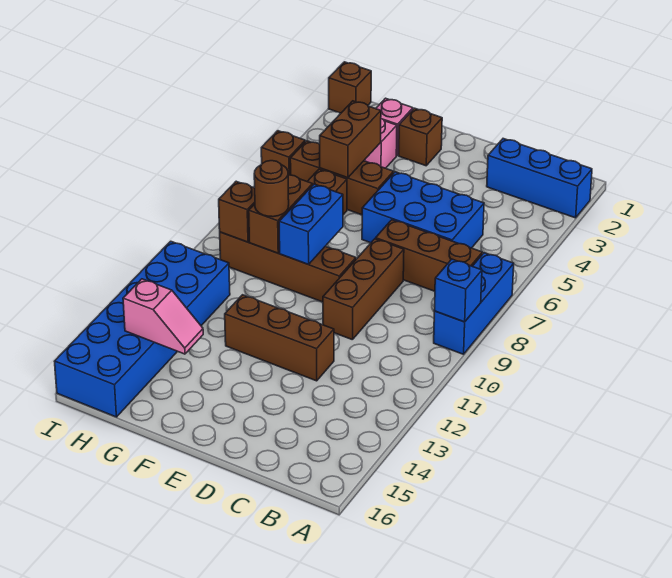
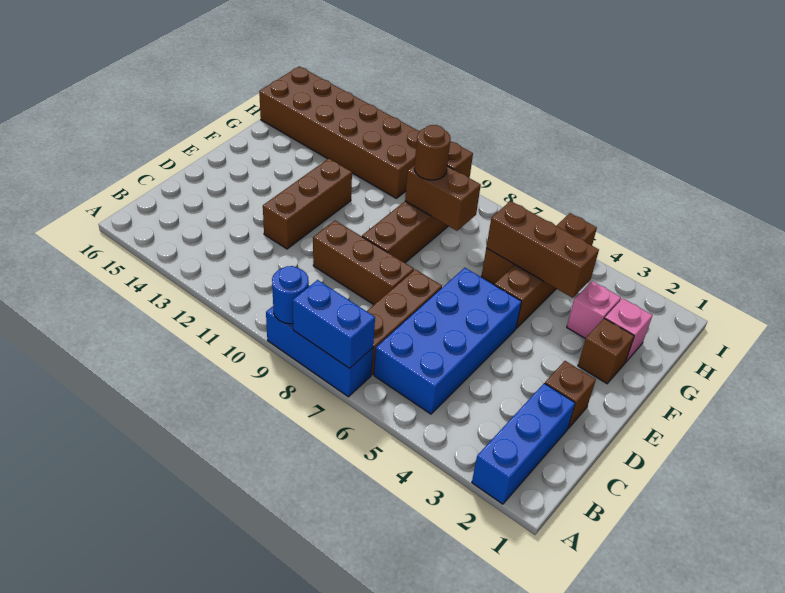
blue 1x1 brick [434,259,482,322] -> blue 1x1 round brick [272,266,309,324]
blue 2x3 brick [362,172,484,248] -> blue 2x4 brick [374,268,522,414]
blue 1x2 brick [279,184,343,264] -> blue 1x2 brick moved to [293,280,375,368]
brown 1x2 brick [320,101,381,178] -> brown 1x3 brick [486,201,599,298]
pink 1x2 slope [123,279,203,354] -> none
blue 2x6 brick [54,241,230,417] -> brown 2x6 brick [259,66,419,198]
brown 1x1 brick [329,62,371,113] -> brown 1x1 brick moved to [545,361,596,429]

